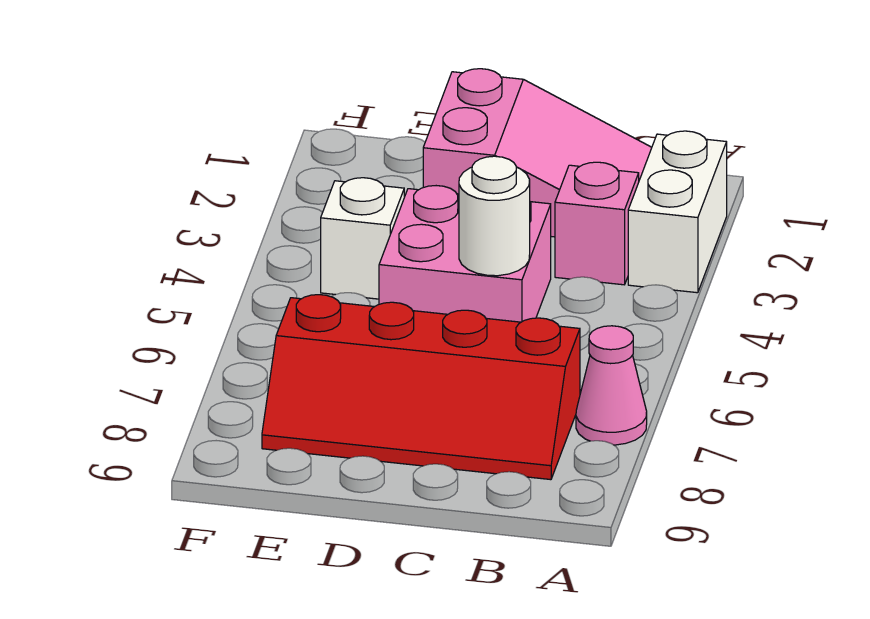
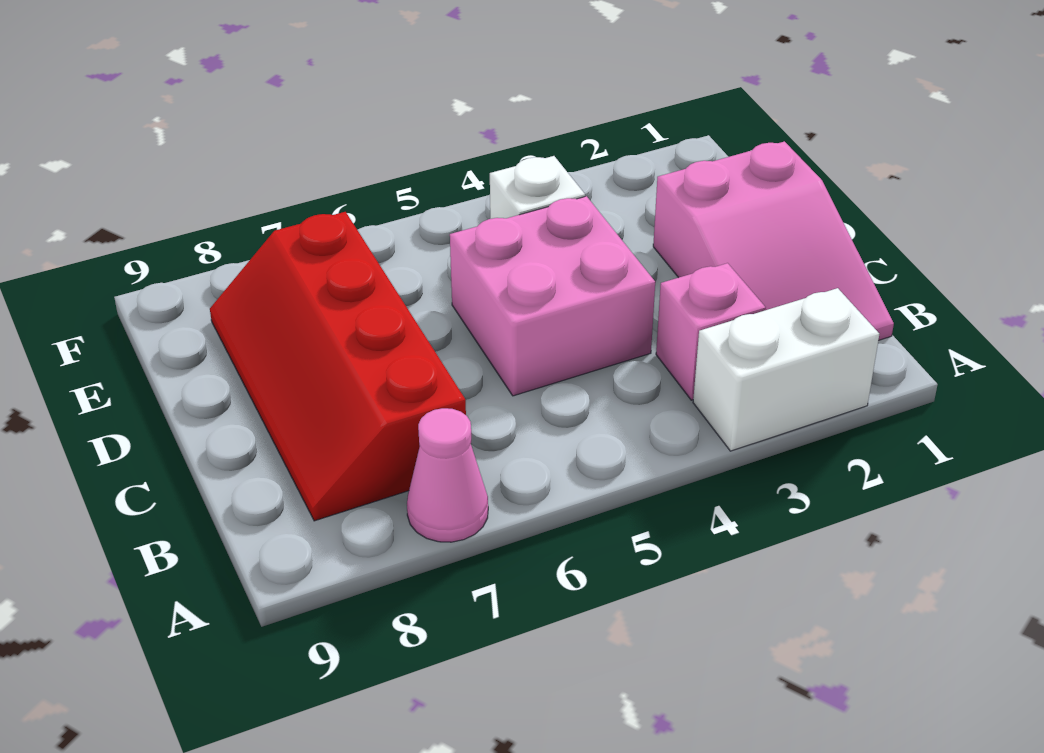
white 1x1 round brick [459,156,530,276] -> none

